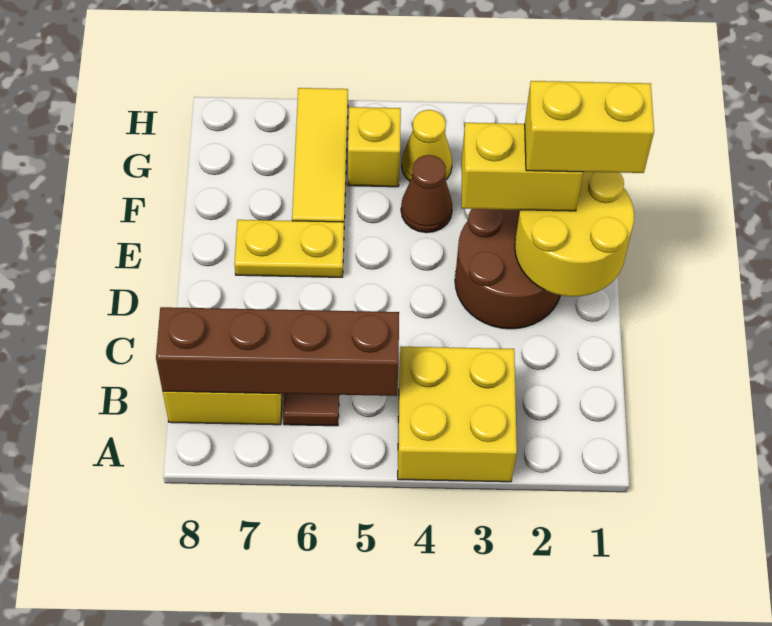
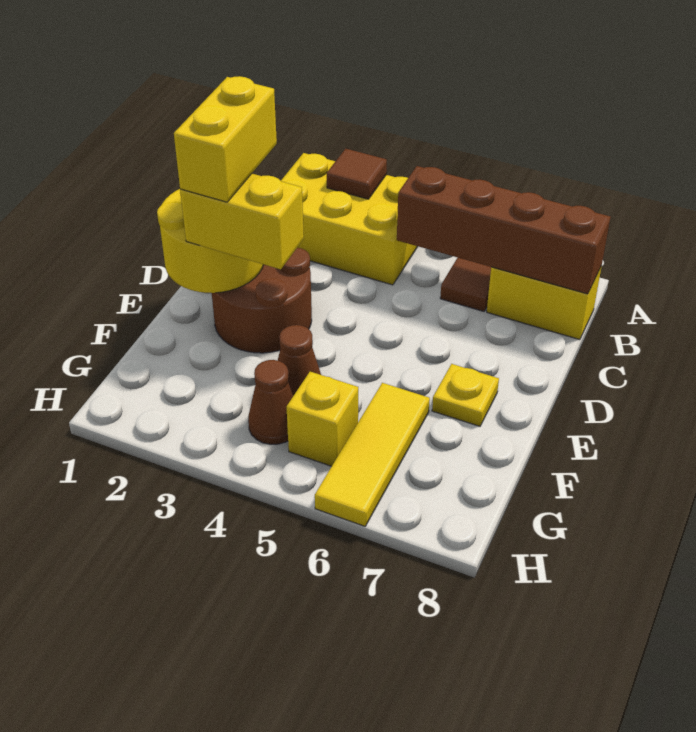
yellow 2x2 brick [398,347,517,482] -> yellow 2x3 brick [281,153,418,285]
none -> brown 1x1 tile [327,149,387,199]
yellow 1x2 brick [525,81,654,173] -> yellow 1x2 brick turned to [174,76,277,202]
yellow 1x2 plate [234,220,344,277] -> yellow 1x1 plate [432,364,499,426]
yellow 1x1 cone [402,110,452,181] -> brown 1x1 cone [248,360,293,444]

